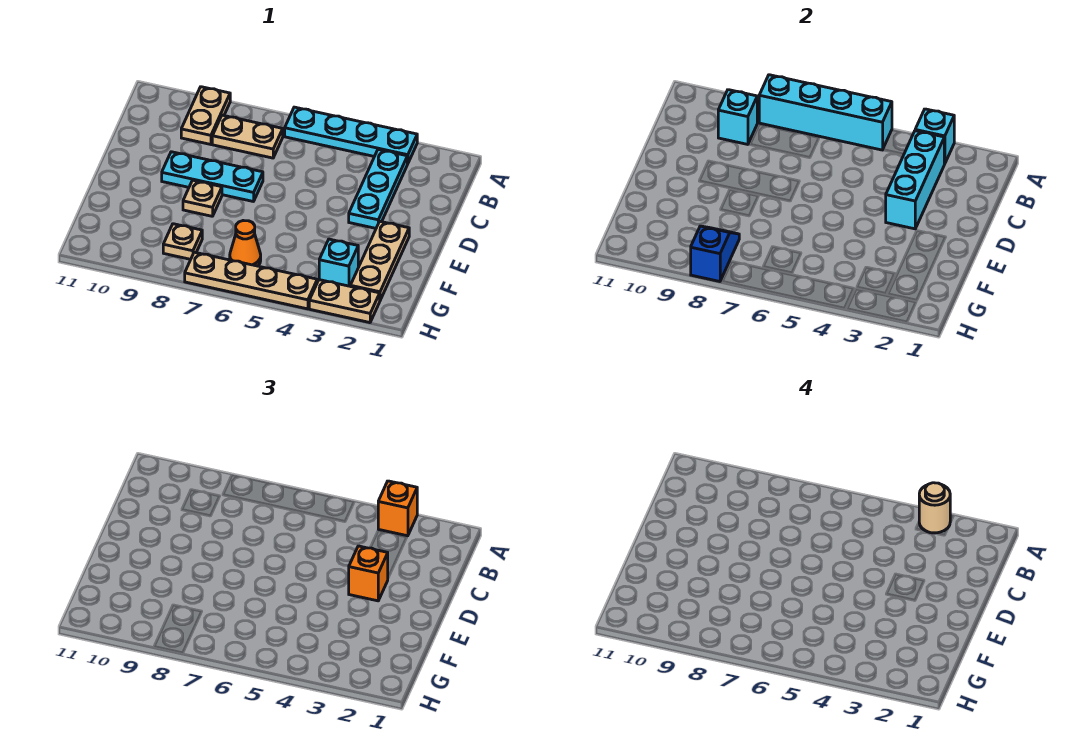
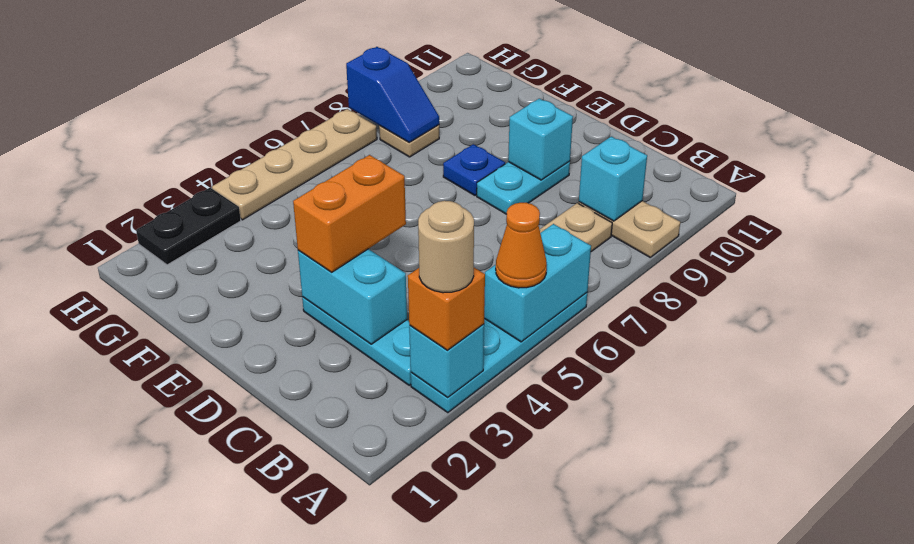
cyan 1x4 brick [759,75,892,150] -> cyan 1x2 brick [484,224,591,342]
cyan 1x3 brick [886,131,944,229] -> cyan 1x2 brick [298,249,407,344]
orange 1x1 brick [349,546,388,601] -> orange 1x2 brick [293,155,406,272]
cyan 1x3 plate [162,152,263,202] -> cyan 1x2 plate [477,161,570,214]
tan 1x3 plate [350,222,409,300] -> none
tan 1x1 plate [183,180,222,216] -> blue 1x1 plate [443,144,505,196]
cyan 1x1 brick [319,239,358,286] -> cyan 1x1 brick moved to [508,98,573,180]
orange 1x1 cone [230,221,261,266] -> orange 1x1 cone moved to [496,203,547,288]
tan 1x2 plate [309,280,380,323] -> black 1x2 plate [136,188,241,265]

